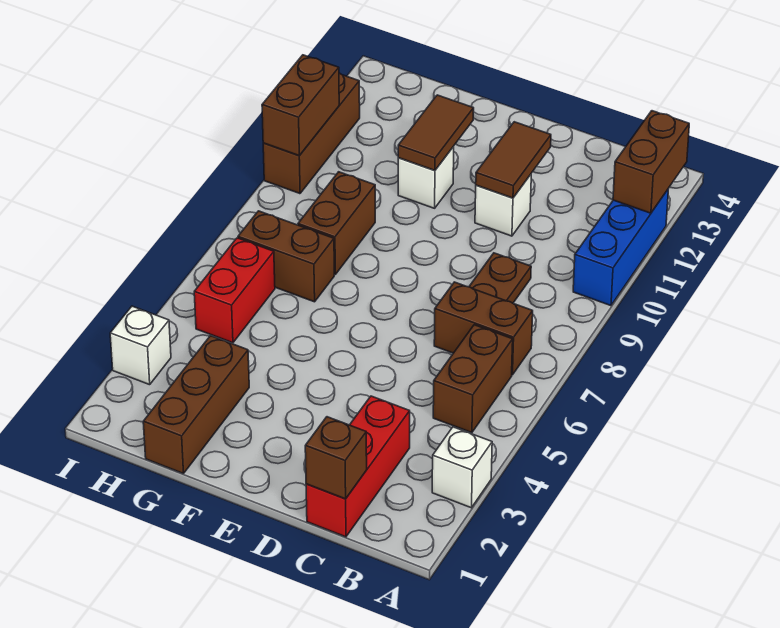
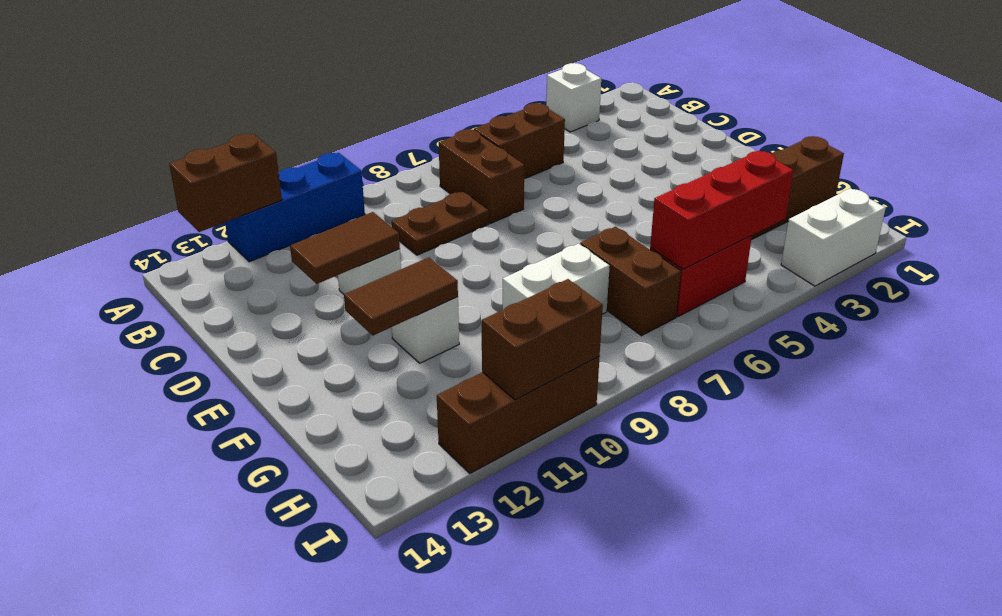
red 1x3 brick [306,396,410,537] -> red 1x3 brick moved to [650,151,793,269]
brown 1x1 brick [305,417,367,499] -> none
brown 1x2 brick [298,172,375,274] -> white 1x2 brick [503,244,610,314]
white 1x1 brick [110,306,171,385] -> white 1x2 brick [781,188,886,286]

